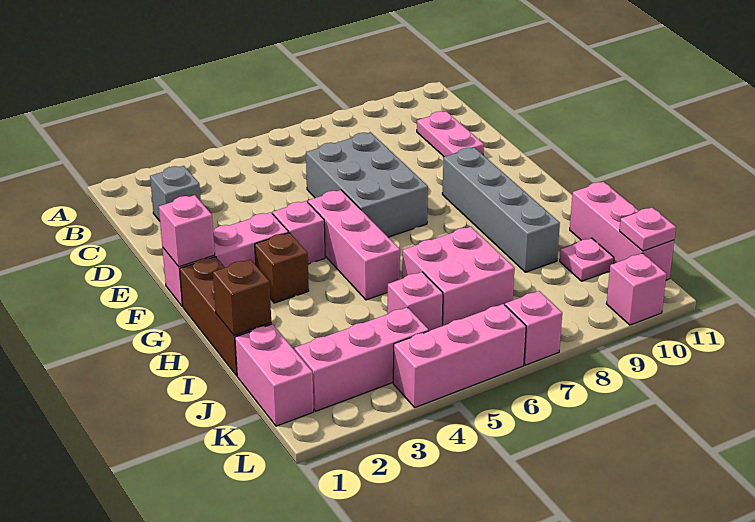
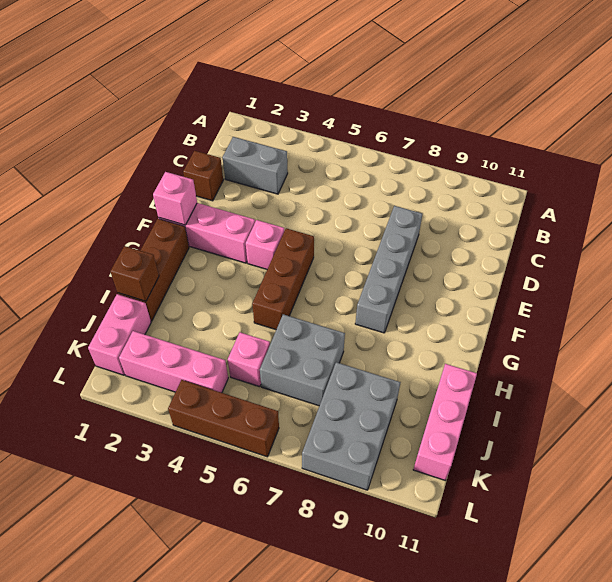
grey 1x1 brick [150,166,201,221] -> grey 1x2 brick [223,137,288,194]
pink 1x2 plate [417,111,484,157] -> none
grey 2x3 brick [306,132,428,237] -> grey 2x3 brick moved to [302,362,401,490]
pink 1x3 brick [308,190,400,300] -> brown 1x3 brick [252,228,314,330]
grey 1x4 brick [442,147,560,272] -> grey 1x4 brick moved to [355,206,422,333]
brown 1x1 brick [255,233,309,303] -> brown 1x1 brick moved to [183,151,223,201]
pink 2x2 brick [402,227,515,326] -> grey 2x2 brick [260,314,345,406]
pink 1x1 plate [560,238,614,281] -> none
pink 1x1 plate [620,208,676,251] -> none
pink 1x3 brick [393,304,526,407] -> brown 1x3 brick [168,380,279,457]
pink 1x1 brick [505,291,562,365] -> none
pink 1x1 brick [607,253,666,325] -> none

